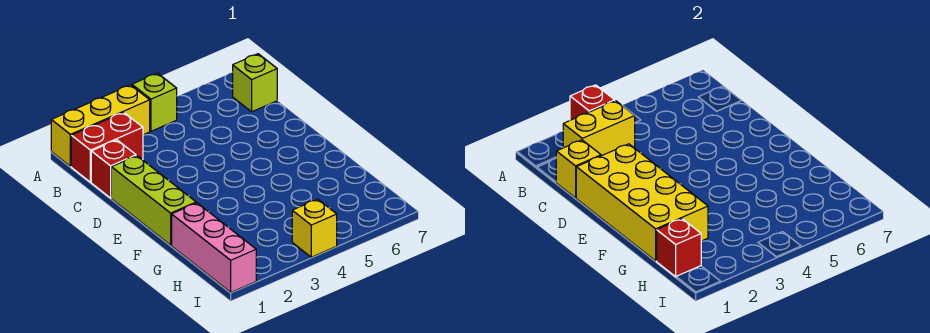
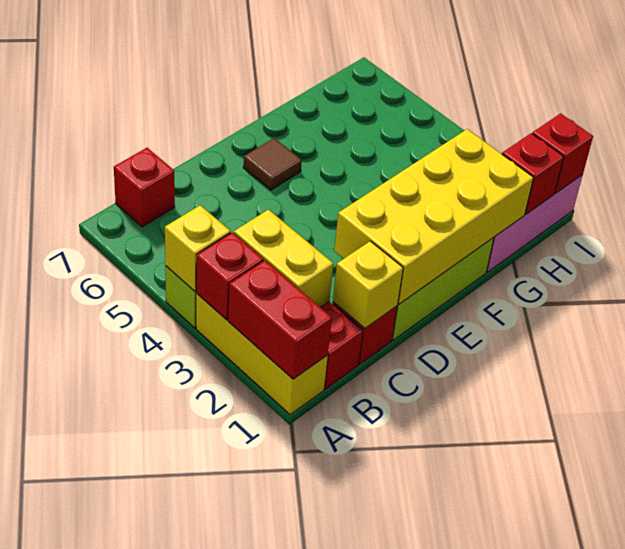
none -> red 1x2 brick [228,260,332,379]
lime 1x1 brick [233,54,277,112] -> red 1x1 brick [114,148,175,227]
none -> brown 1x1 tile [243,138,302,190]
none -> red 1x1 brick [532,113,593,193]
yellow 1x1 brick [292,199,337,257] -> yellow 1x1 brick moved to [165,205,231,291]

